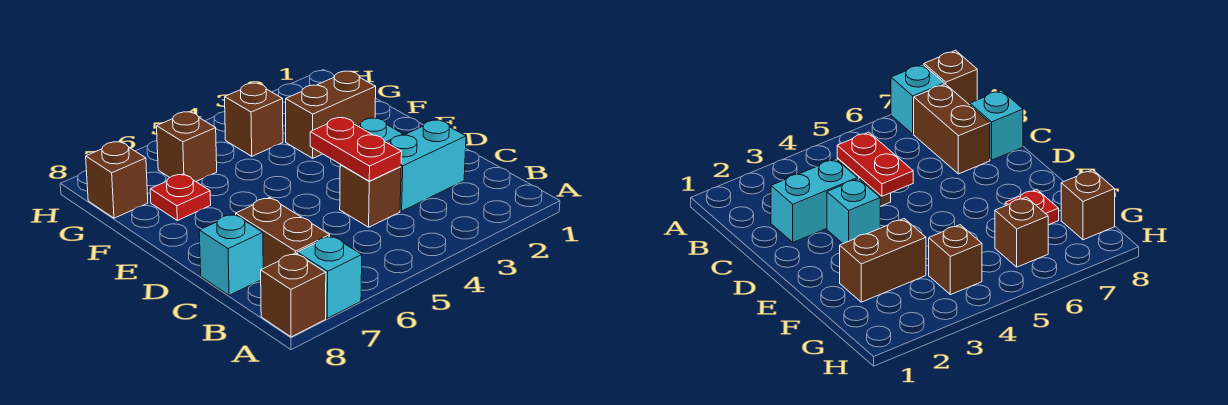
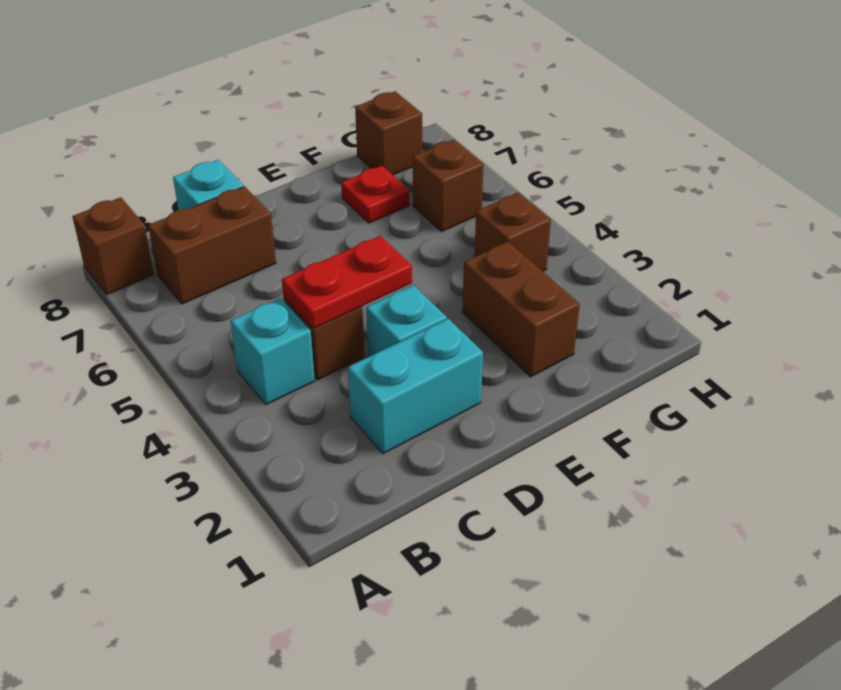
cyan 1x1 brick [297,236,362,318] -> cyan 1x1 brick moved to [231,298,315,405]
cyan 1x2 brick [388,120,466,211] -> cyan 1x2 brick turned to [348,319,483,454]

